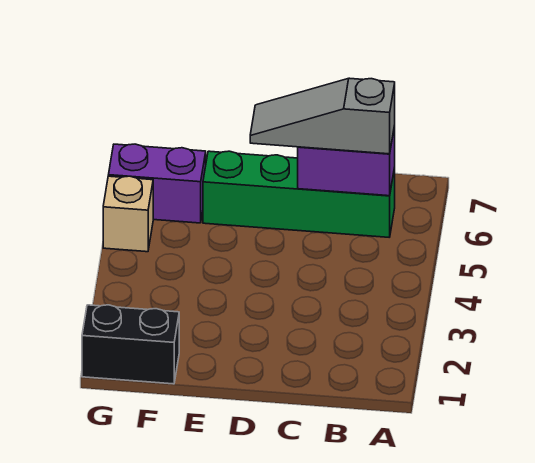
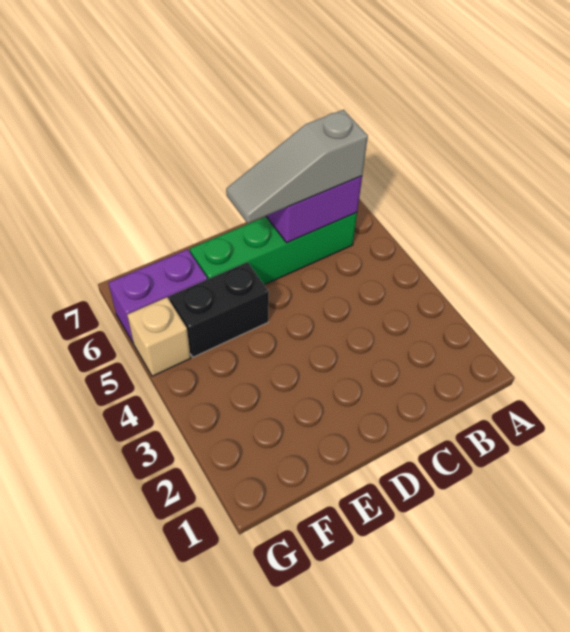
black 1x2 brick [82,305,179,384] -> black 1x2 brick moved to [169,262,269,357]

